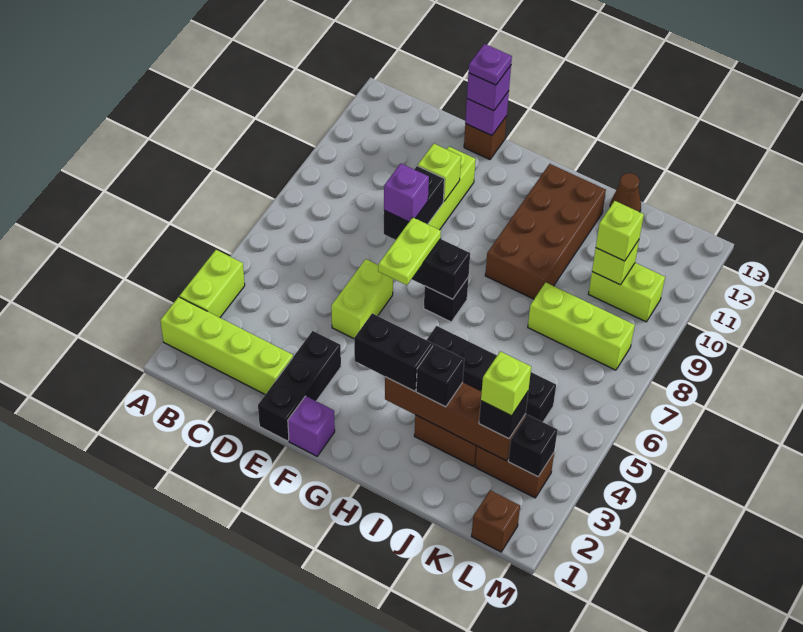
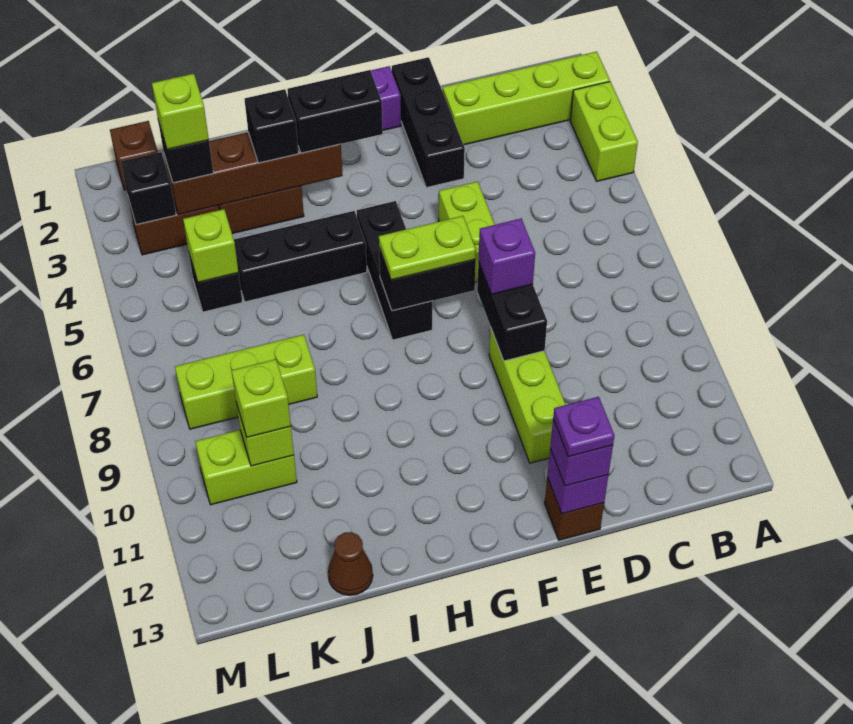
lime 1x1 brick [417,144,461,201] -> lime 1x1 brick moved to [183,209,239,282]
lime 1x2 plate [378,217,441,285] -> lime 1x2 plate turned to [379,216,476,280]
black 1x1 brick [424,277,469,322] -> black 1x3 brick [357,201,432,340]
brown 2x4 brick [485,164,606,299] -> none

